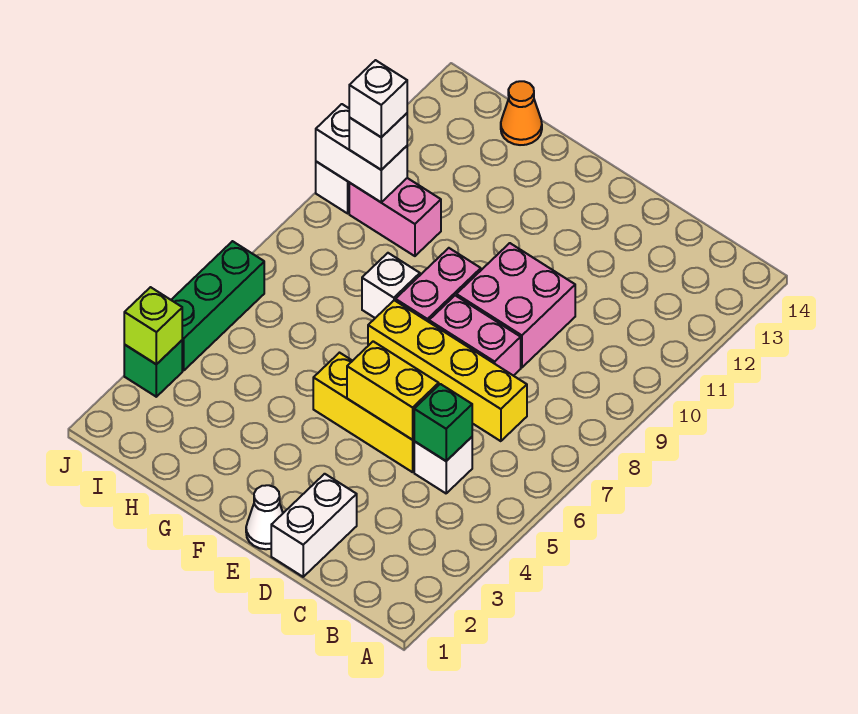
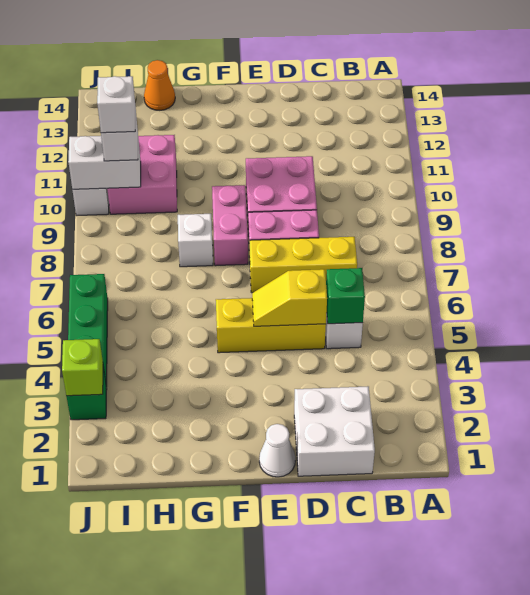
yellow 1x4 brick [368,300,527,441] -> yellow 1x3 brick [250,237,357,293]
white 1x2 brick [271,474,357,577] -> white 2x2 brick [294,386,375,476]
yellow 1x2 brick [347,341,439,440] -> yellow 1x2 slope [252,269,327,326]
pink 1x2 brick [349,178,441,256] -> pink 2x2 brick [107,135,177,214]

